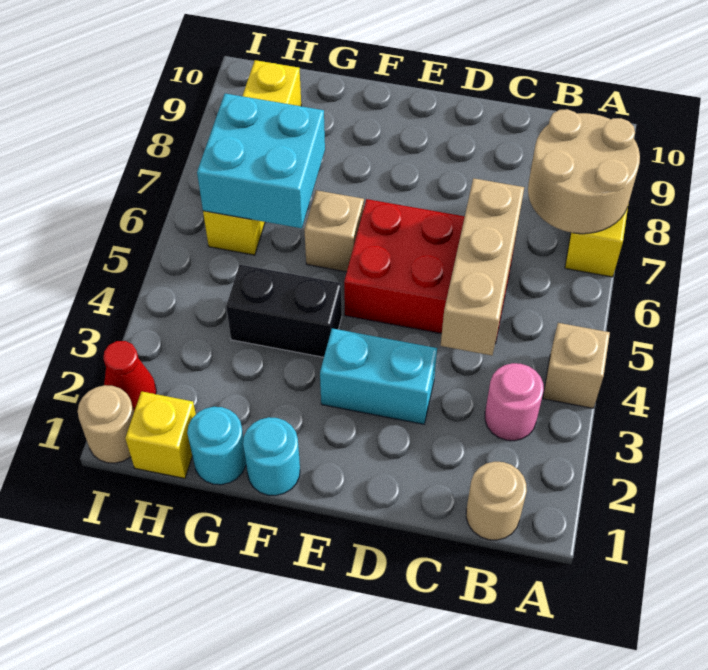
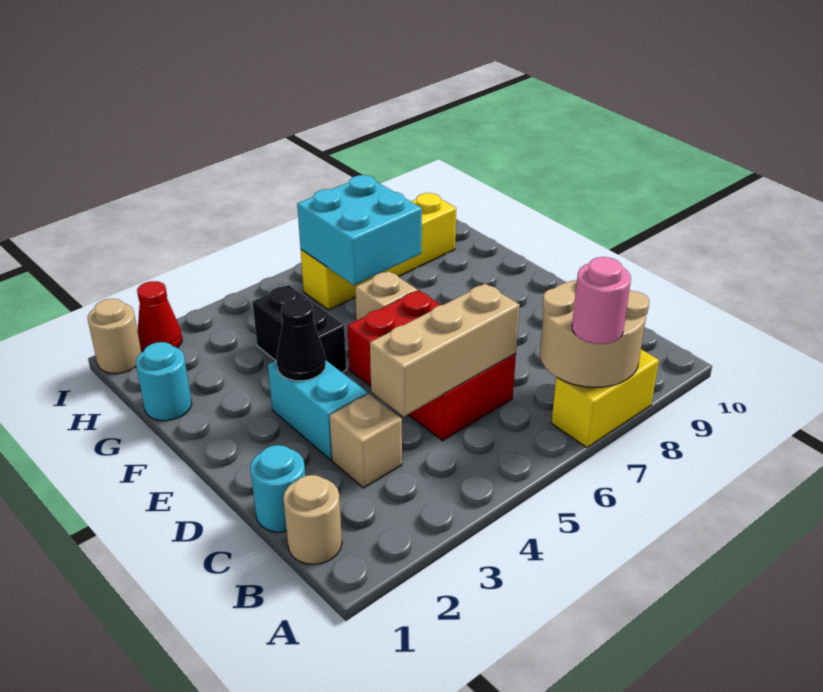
tan 1x1 brick [543,323,610,408] -> tan 1x1 brick moved to [330,394,402,488]
pink 1x1 round brick [485,363,544,441] -> pink 1x1 round brick moved to [572,257,631,344]
none -> black 1x1 cone [277,298,326,381]
cyan 1x1 round brick [243,417,300,496] -> cyan 1x1 round brick moved to [250,445,305,532]
yellow 1x1 brick [125,392,196,478] -> none

